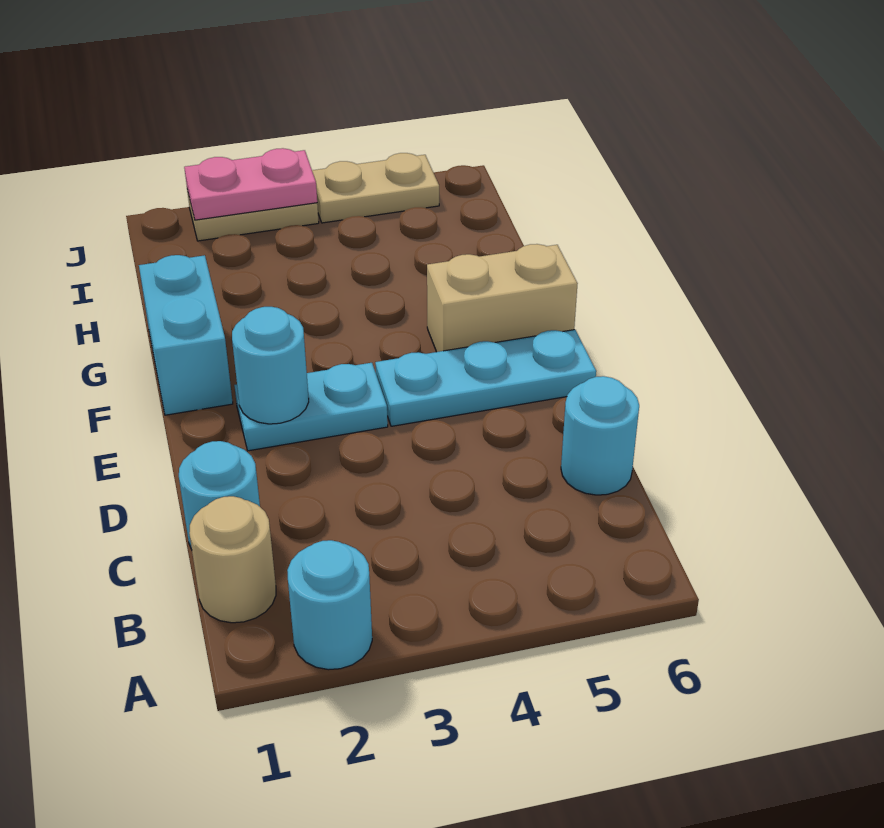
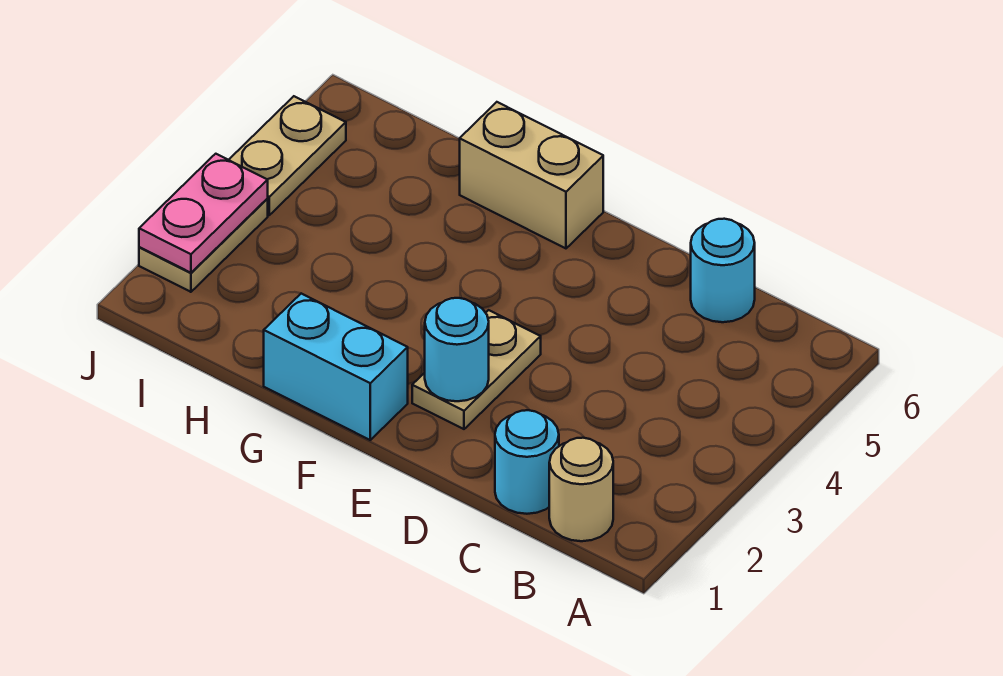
cyan 1x1 round brick [287,540,372,670] -> none
cyan 1x2 plate [234,363,388,451] -> tan 1x2 plate [412,310,541,429]
cyan 1x3 plate [375,330,596,426] -> none
tan 1x2 brick [427,244,578,352] -> tan 1x2 brick turned to [460,102,603,248]

